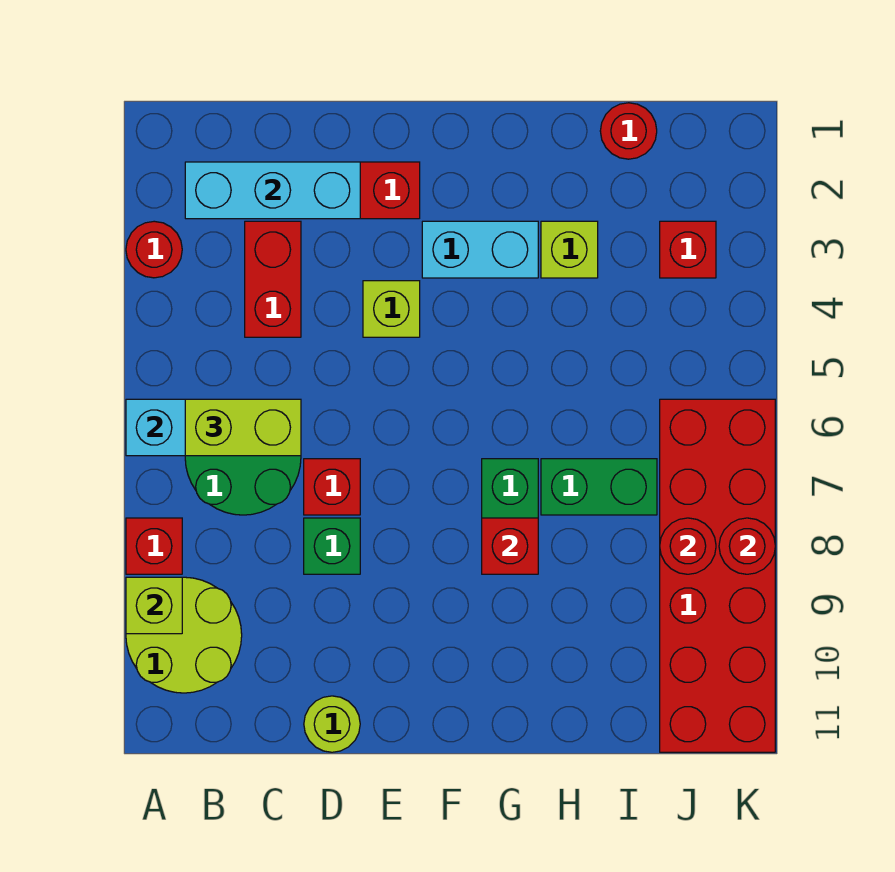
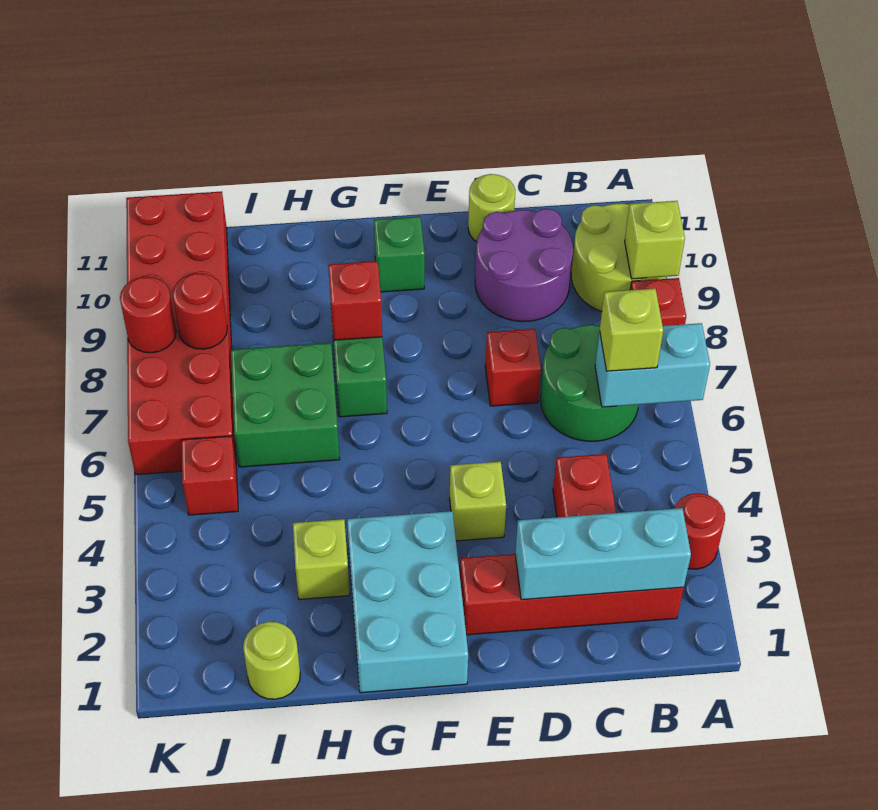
lime 1x2 brick [185,399,301,456] -> lime 1x1 brick [600,289,663,371]
none -> purple 2x2 round brick [475,209,573,322]
green 1x1 brick [304,518,360,574] -> green 1x1 brick moved to [374,217,425,292]
cyan 1x2 brick [422,221,538,278] -> cyan 2x3 brick [347,511,468,693]
green 1x2 brick [541,459,657,515] -> green 2x2 brick [231,343,340,467]
red 1x1 round brick [600,103,657,159] -> lime 1x1 round brick [243,622,300,699]
red 1x1 brick [660,221,716,278] -> red 1x1 brick moved to [181,436,238,515]

